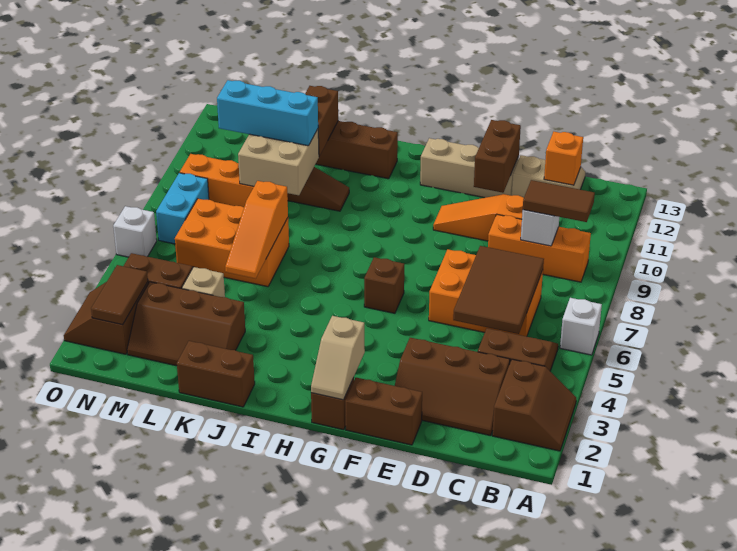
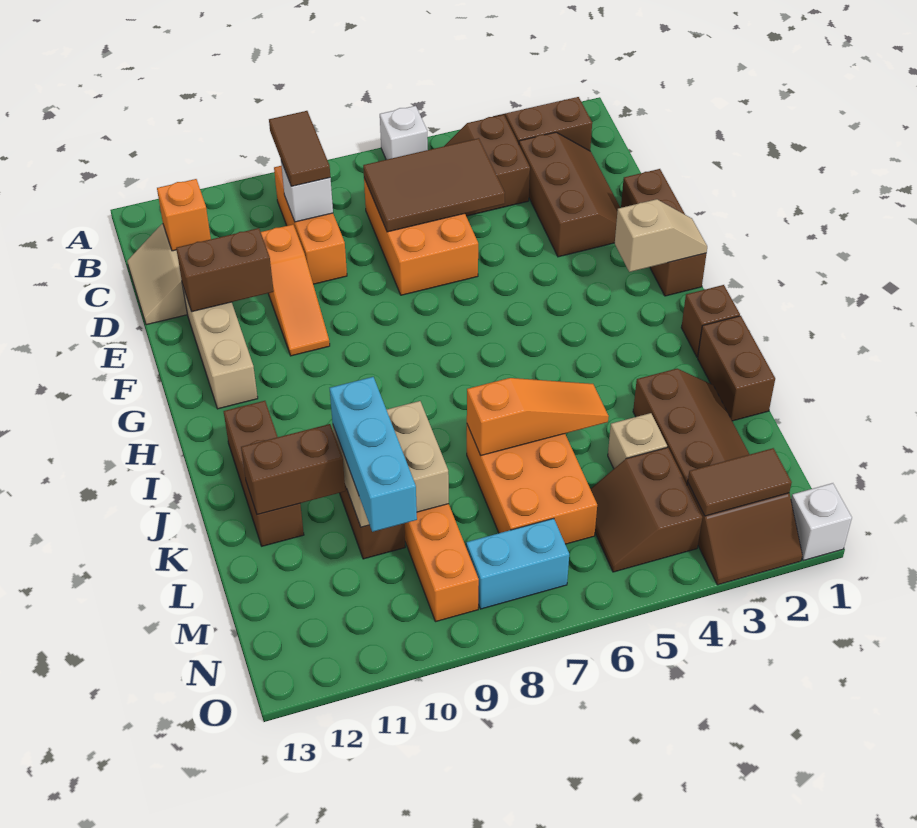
brown 1x1 brick [364,257,404,313] -> brown 1x1 brick moved to [681,285,740,357]
white 1x1 brick [113,206,157,257] -> white 1x1 brick moved to [791,483,852,560]

